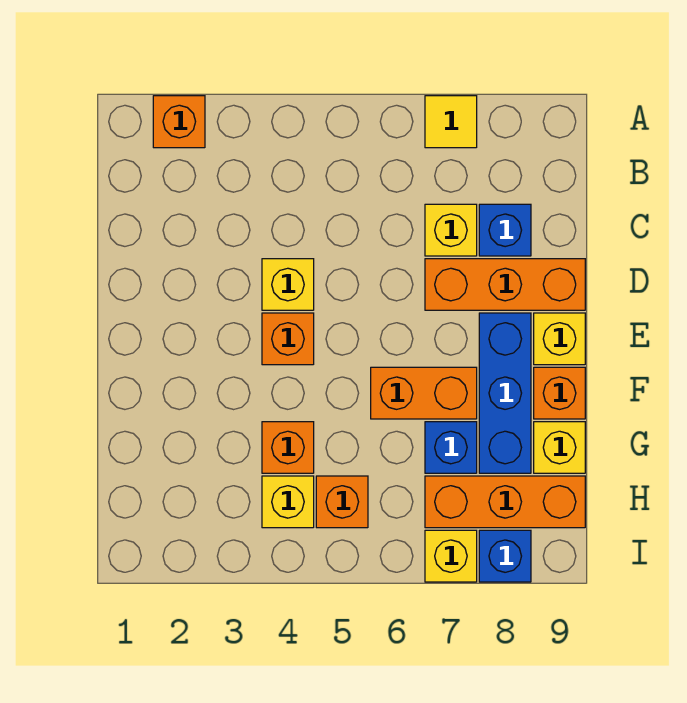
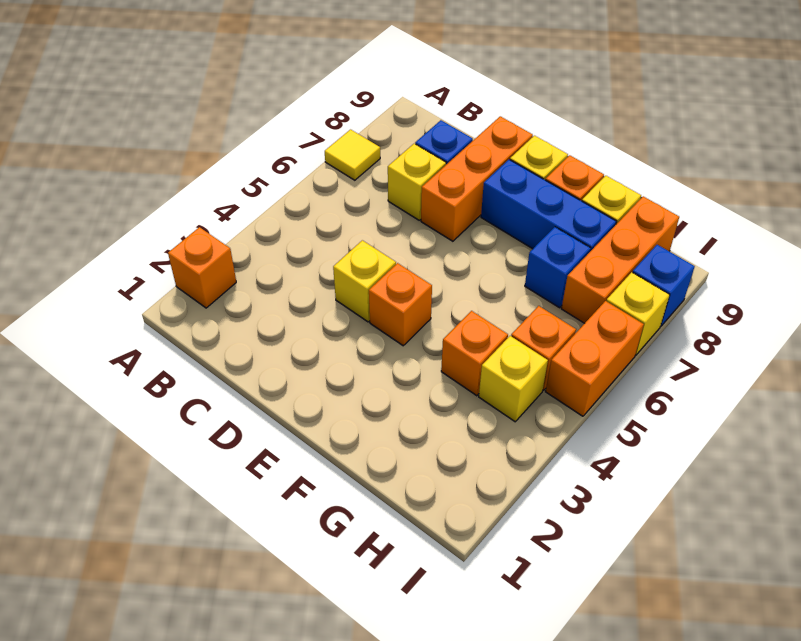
orange 1x2 brick [371,367,477,419] -> orange 1x2 brick moved to [546,301,644,416]

